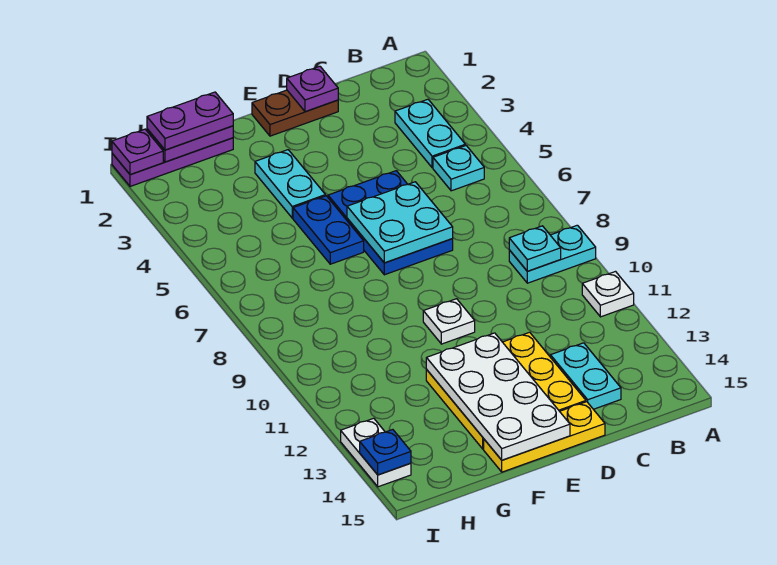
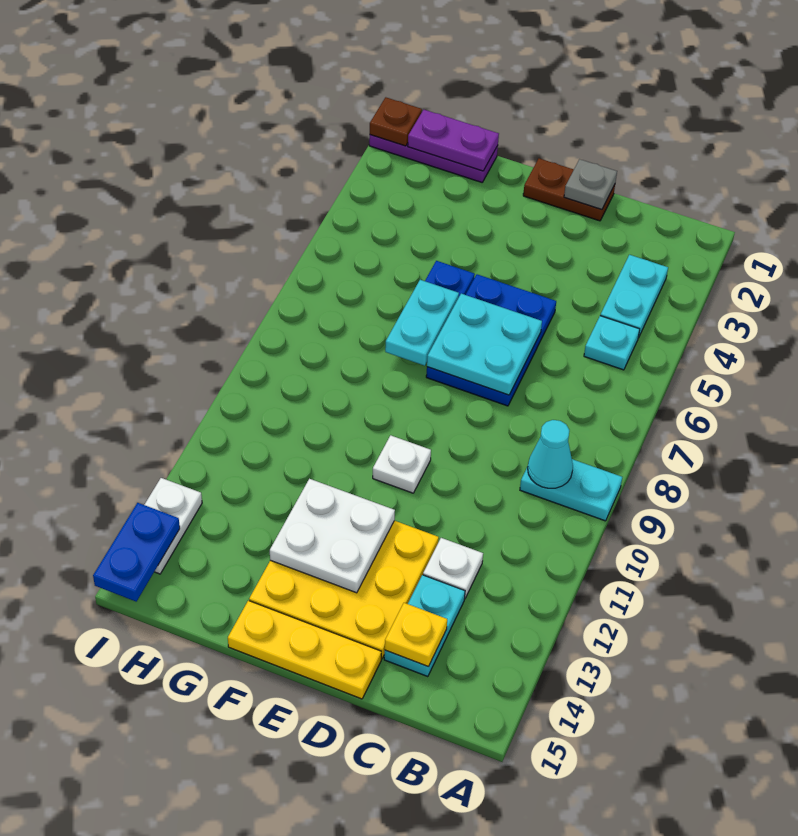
white 1x1 plate [582,272,634,317] -> white 1x1 plate moved to [423,538,483,598]
cyan 1x1 plate [509,226,561,271] -> cyan 1x1 cone [528,420,573,488]
none -> yellow 1x1 plate [385,603,447,667]
purple 1x1 plate [287,66,338,112] -> grey 1x1 plate [564,159,617,210]
white 2x4 plate [426,333,570,460] -> white 2x2 plate [270,479,395,593]
cyan 1x2 plate [255,150,325,218] -> cyan 1x2 plate moved to [385,280,459,366]
purple 1x2 plate [147,92,233,150] -> none
purple 1x1 plate [112,129,163,175] -> brown 1x1 plate [370,97,422,146]
blue 1x1 plate [360,430,411,475] -> blue 1x2 plate [93,503,180,601]

